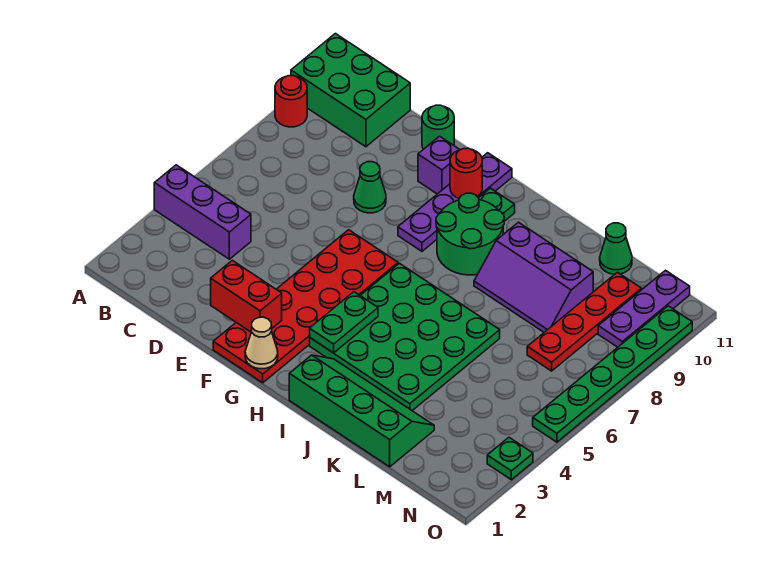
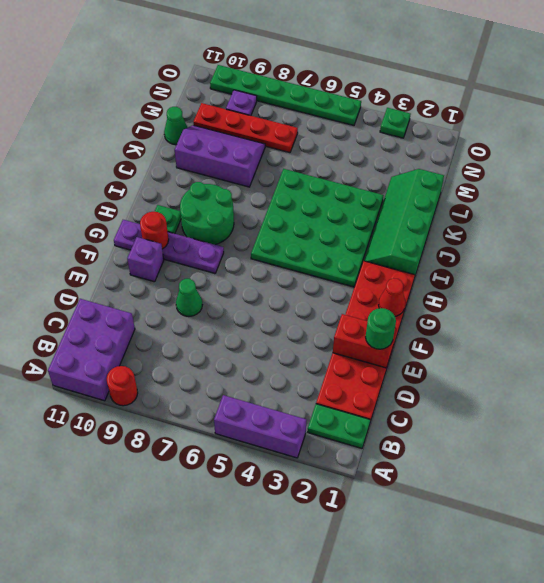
purple 1x3 brick [154,165,251,259] -> purple 1x3 brick turned to [214,395,306,458]
green 2x3 brick [291,34,410,147] -> purple 2x3 brick [48,299,135,401]
red 1x2 brick [211,260,282,332] -> red 1x2 brick turned to [333,314,396,368]
green 1x1 round brick [422,105,454,149] -> green 1x1 round brick moved to [366,308,396,349]
red 2x6 plate [213,230,398,383] -> red 2x6 plate turned to [316,261,415,421]
tan 1x1 cone [245,317,278,369] -> red 1x1 cone [379,278,406,316]
green 1x2 plate [310,292,378,353] -> green 1x2 plate moved to [308,404,370,448]
purple 2x3 slope [474,222,593,332] -> purple 2x3 slope turned to [175,125,265,187]
purple 1x3 plate [598,270,690,347] -> purple 1x1 plate [226,90,257,116]

